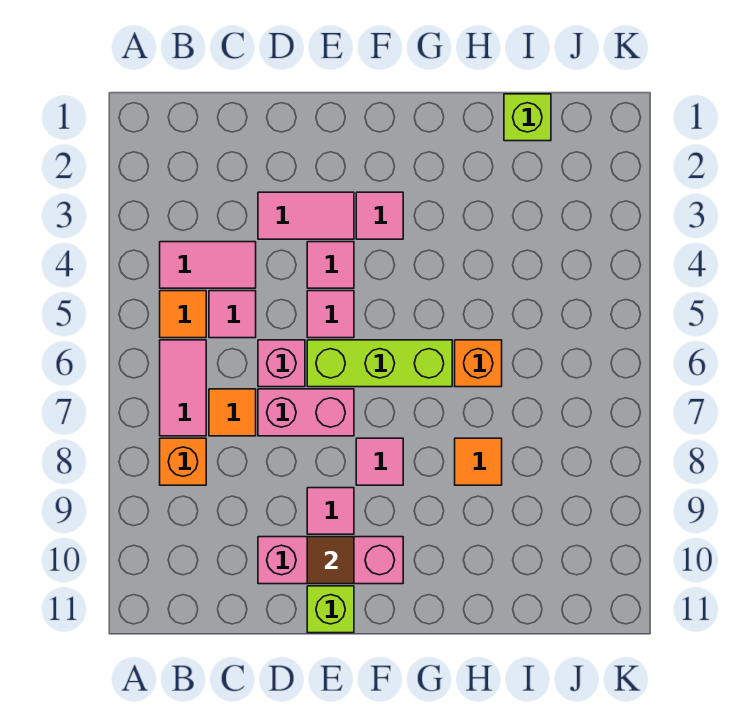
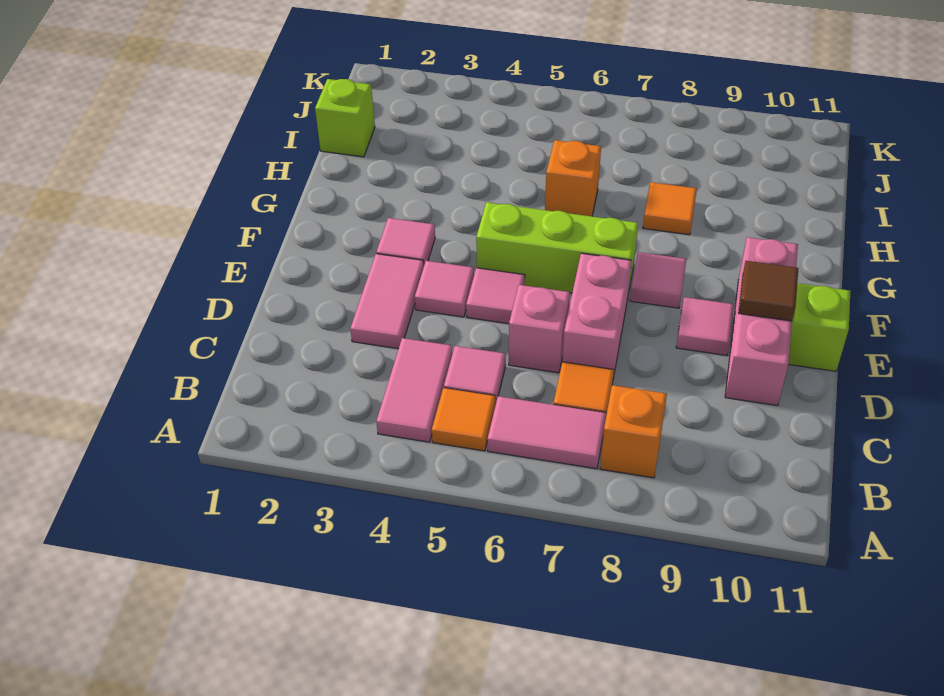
lime 1x3 brick [307,340,452,387] -> lime 1x3 brick turned to [476,202,638,294]

